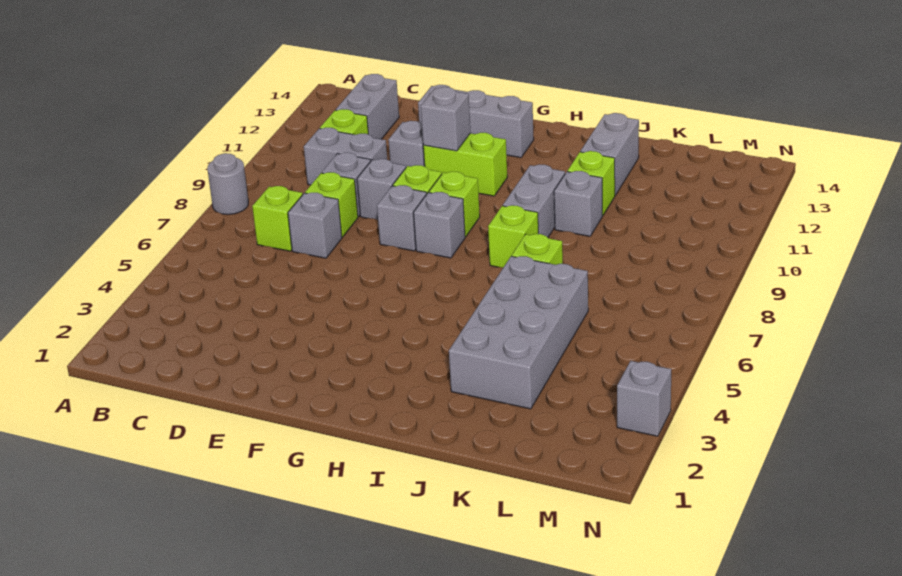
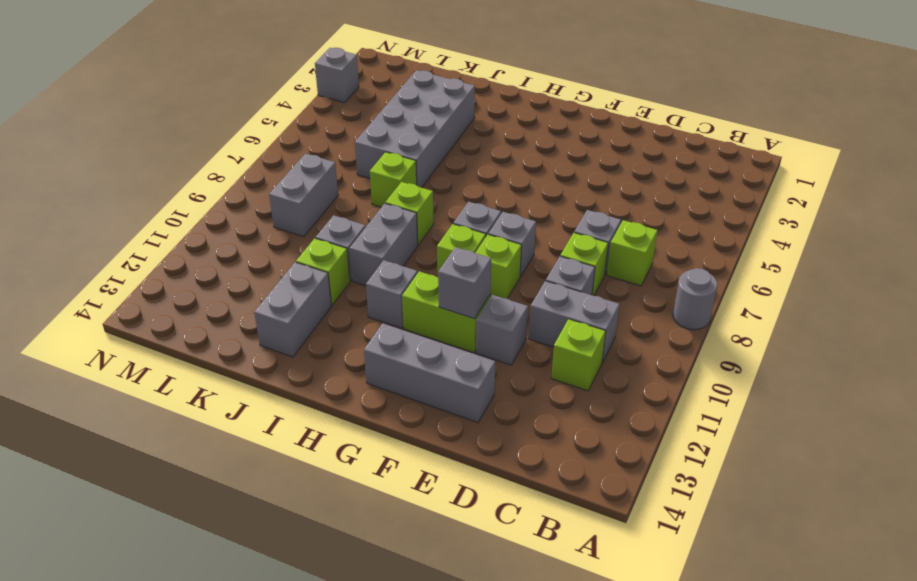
grey 1x2 brick [336,74,399,139] -> grey 1x2 brick moved to [269,154,338,237]
grey 1x1 brick [357,159,406,220] -> grey 1x1 brick moved to [366,260,417,328]

